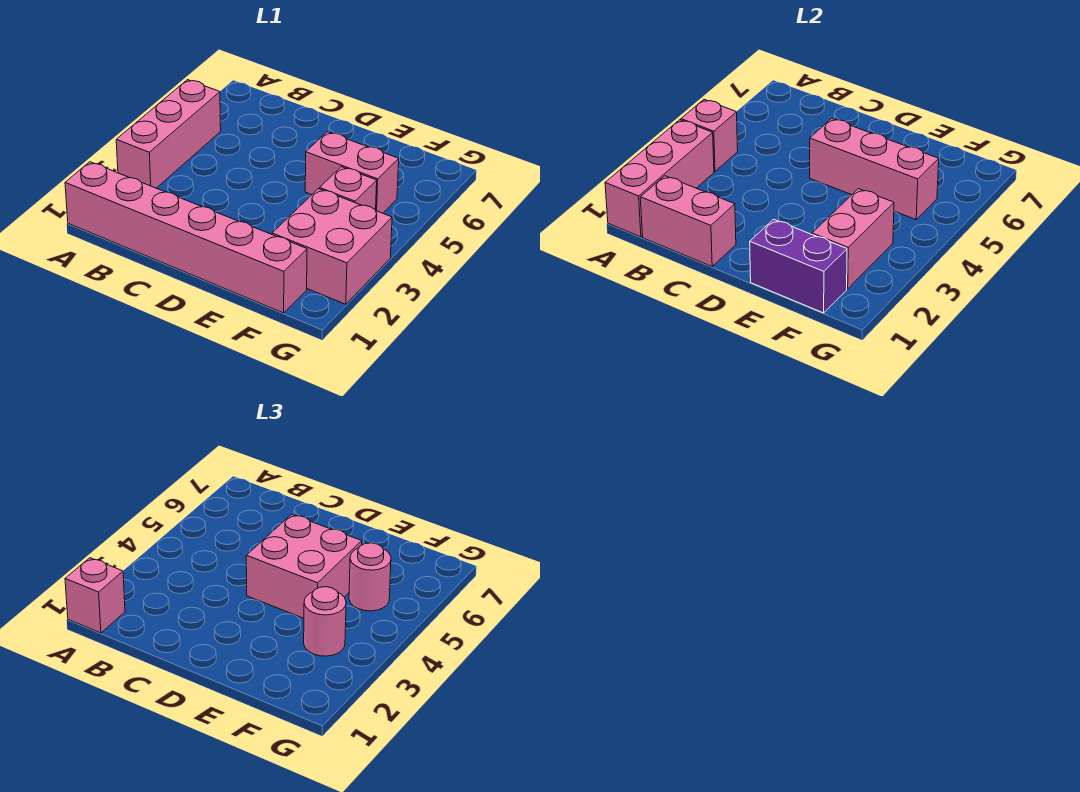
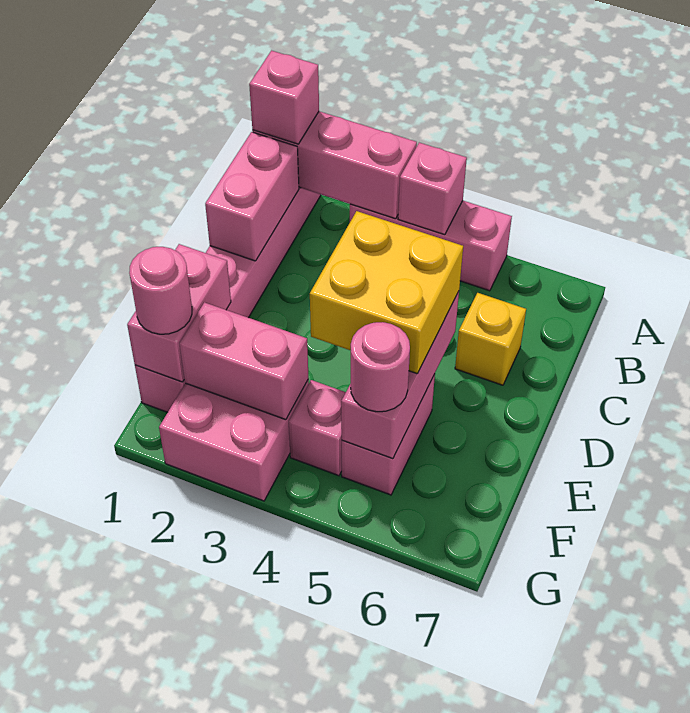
none -> yellow 1x1 brick [455,293,526,385]
pink 2x2 brick [246,514,362,618] -> yellow 2x2 brick [310,211,463,374]
purple 1x2 brick [750,219,847,313] -> pink 1x2 brick [127,244,231,382]
pink 1x1 round brick [304,587,346,656] -> pink 1x1 round brick moved to [129,247,192,334]

